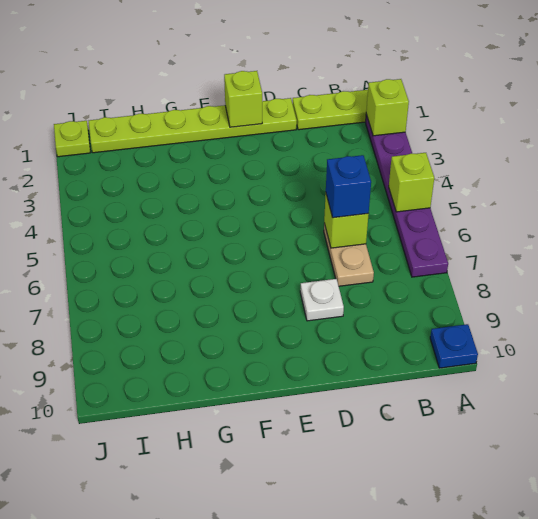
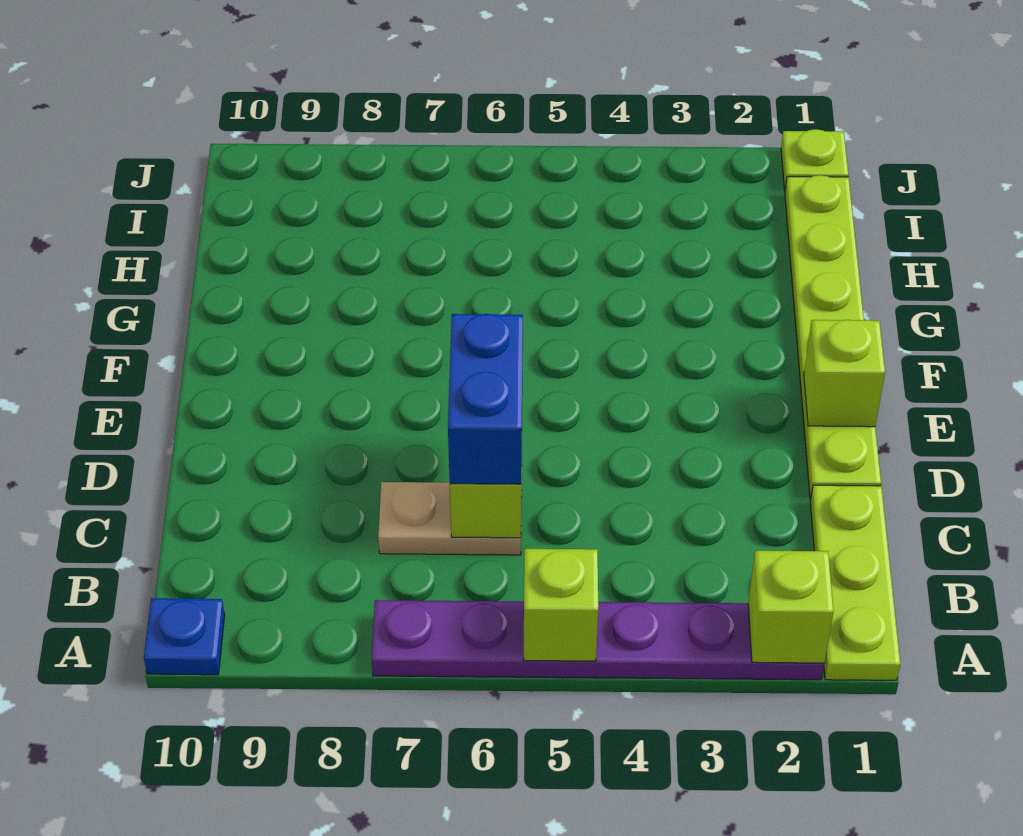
blue 1x1 brick [326,155,371,218] -> blue 1x2 brick [448,314,523,484]
white 1x1 plate [300,279,344,321] -> none

